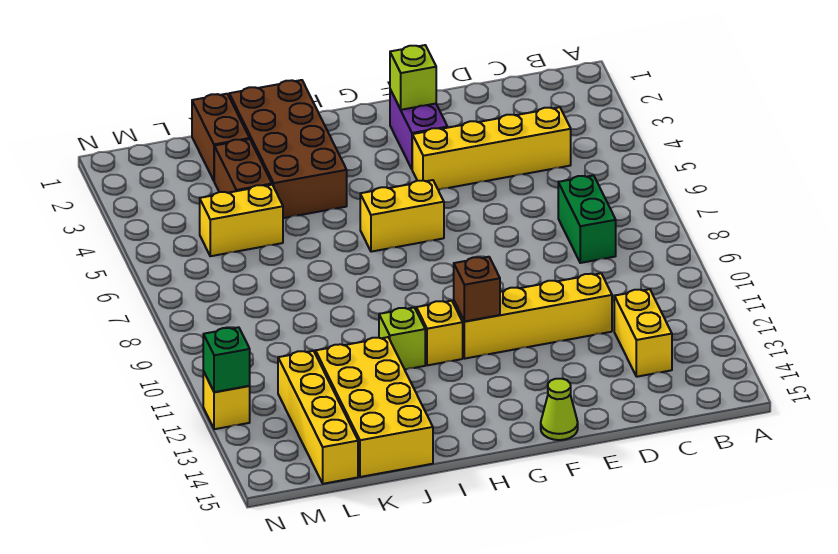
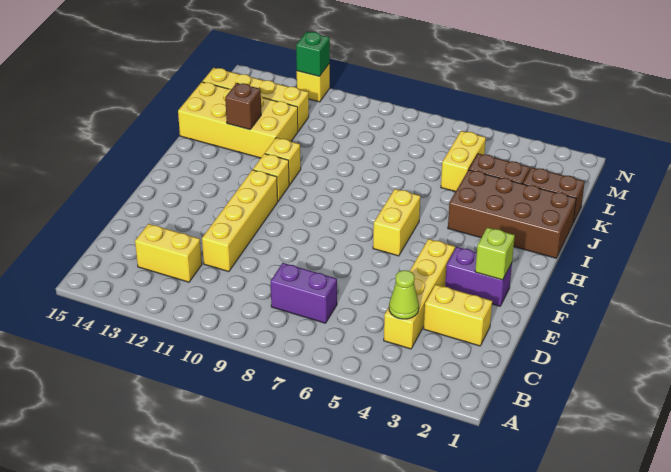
green 1x2 brick [558,175,616,263] -> purple 1x2 brick [271,263,337,323]
none -> yellow 1x2 brick [424,285,492,346]
lime 1x1 cone [541,379,578,440] -> lime 1x1 cone moved to [389,270,419,319]
brown 1x1 brick [454,257,500,321] -> brown 1x1 brick moved to [225,83,261,130]
lime 1x1 brick [379,308,425,370] -> yellow 1x1 brick [265,138,301,185]

